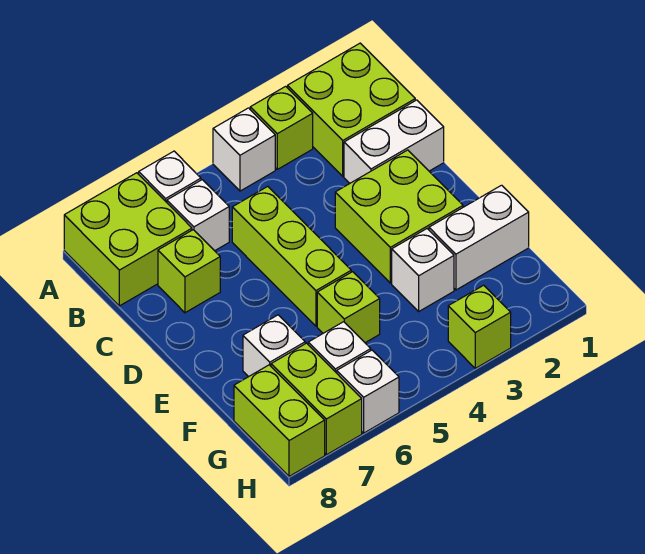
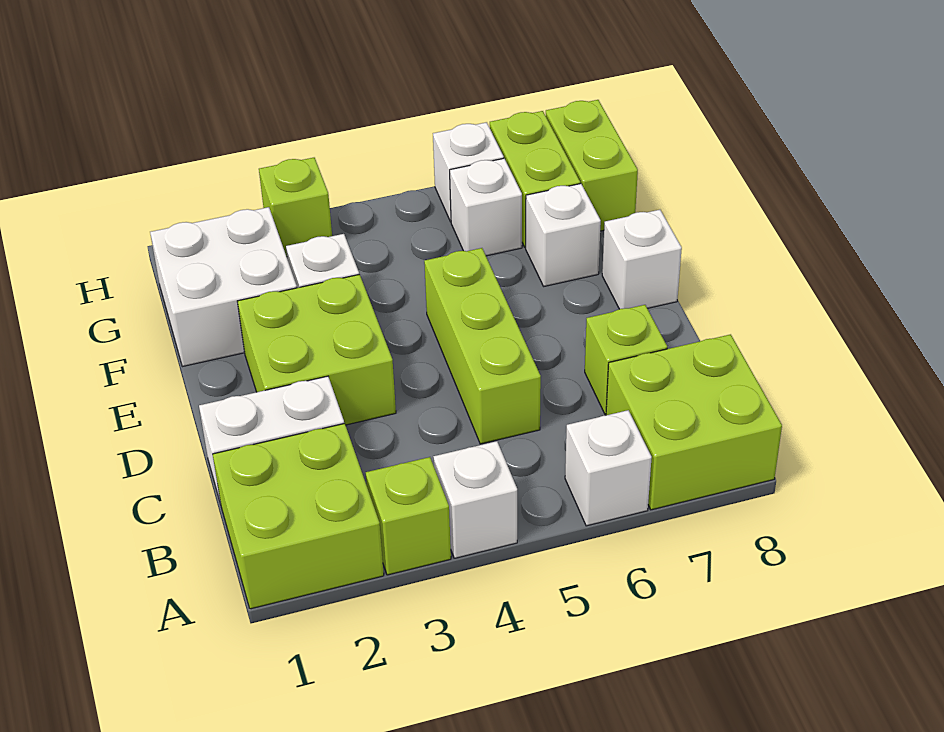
white 1x1 brick [167,180,229,251] -> white 1x1 brick moved to [602,210,682,309]
white 1x2 brick [429,185,529,290] -> white 2x2 brick [150,207,297,367]
lime 1x1 brick [317,272,380,343] -> none

